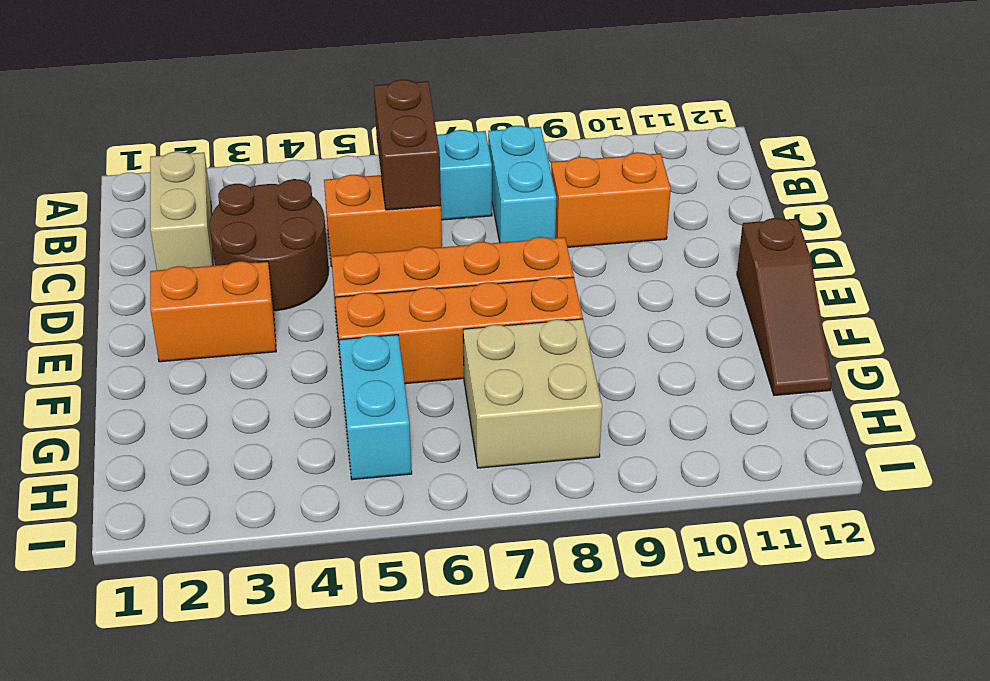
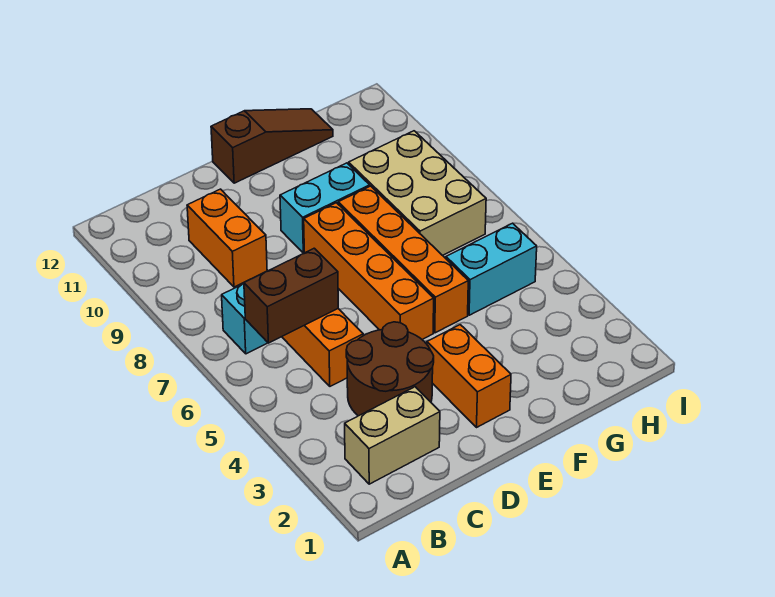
cyan 1x2 brick [488,126,556,243] -> cyan 1x2 brick moved to [280,163,370,253]
tan 2x2 brick [463,319,602,468] -> tan 2x3 brick [349,131,486,256]

